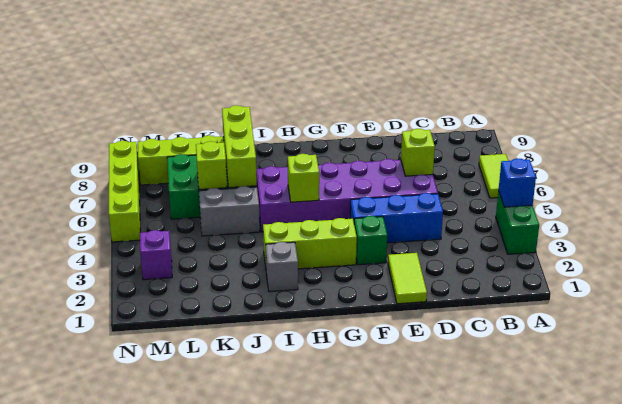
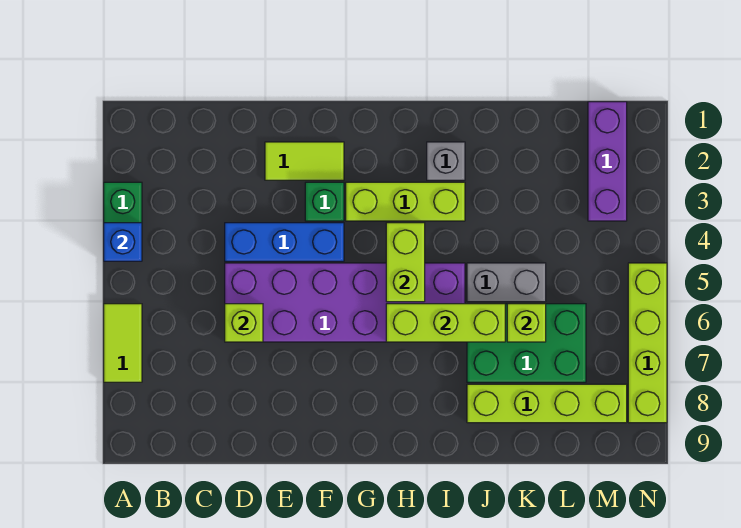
lime 1x2 tile [388,253,427,304] -> lime 1x2 tile turned to [265,142,344,180]
lime 1x1 brick [288,154,319,202] -> lime 1x2 brick [386,223,425,302]
lime 1x3 brick [222,105,257,188] -> lime 1x3 brick turned to [386,304,505,342]
purple 1x1 brick [140,230,172,280] -> purple 1x3 brick [588,102,627,221]

